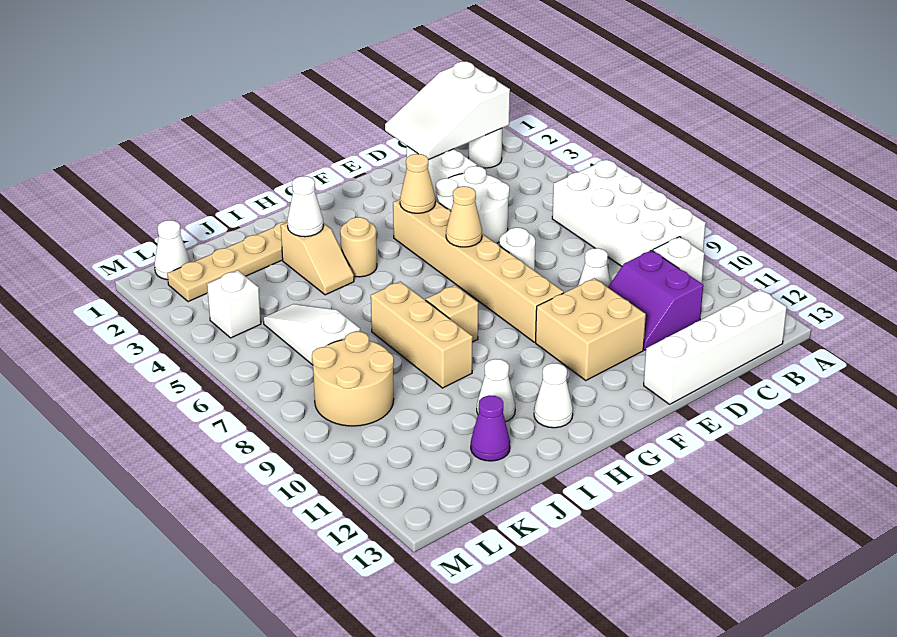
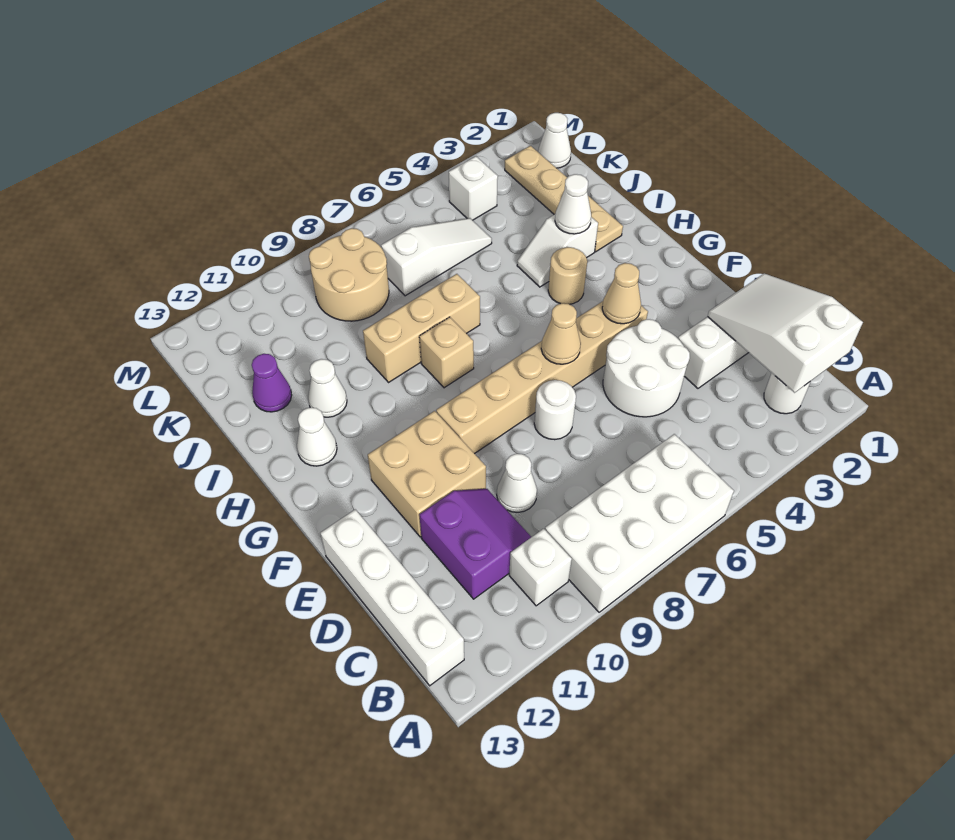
purple 2x2 slope [608,250,703,350] -> purple 2x2 slope turned to [419,489,531,599]
tan 1x2 slope [281,223,354,295] -> white 1x2 slope [517,214,598,287]

